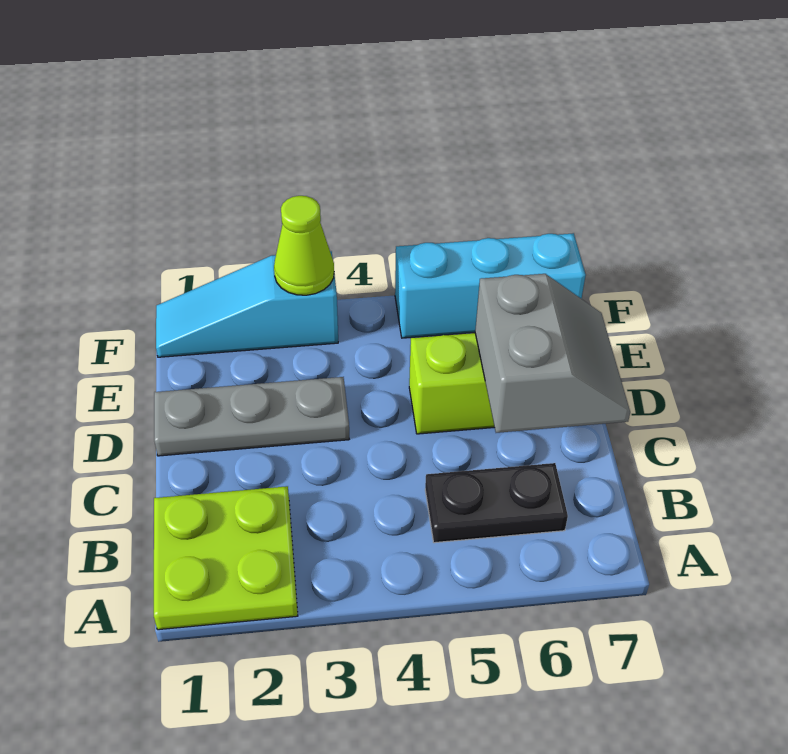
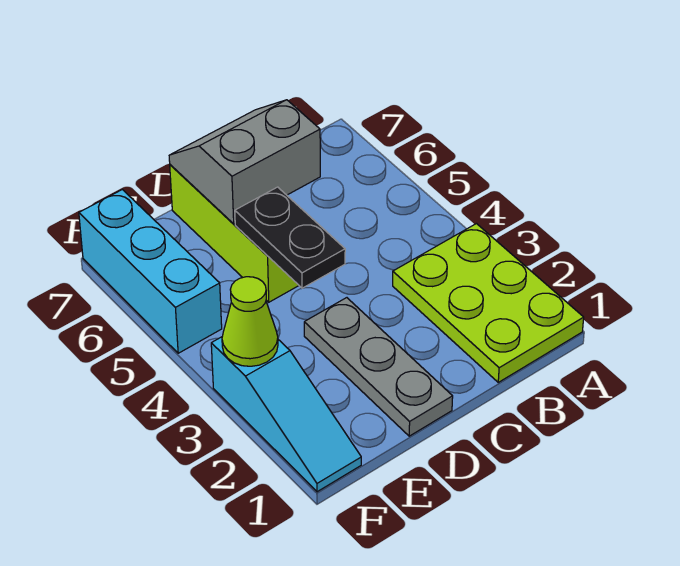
lime 2x2 plate [154,486,298,630] -> lime 2x3 plate [393,224,584,382]
black 1x2 plate [425,463,568,543] -> black 1x2 plate moved to [235,187,345,288]

